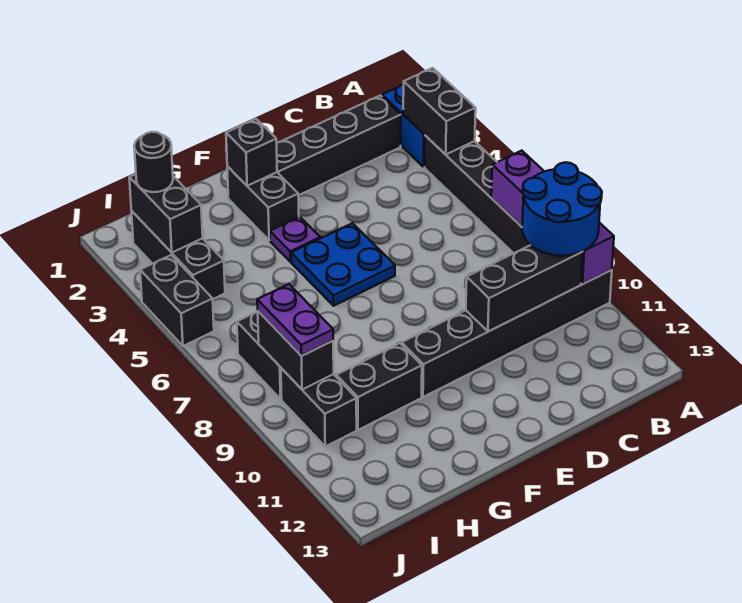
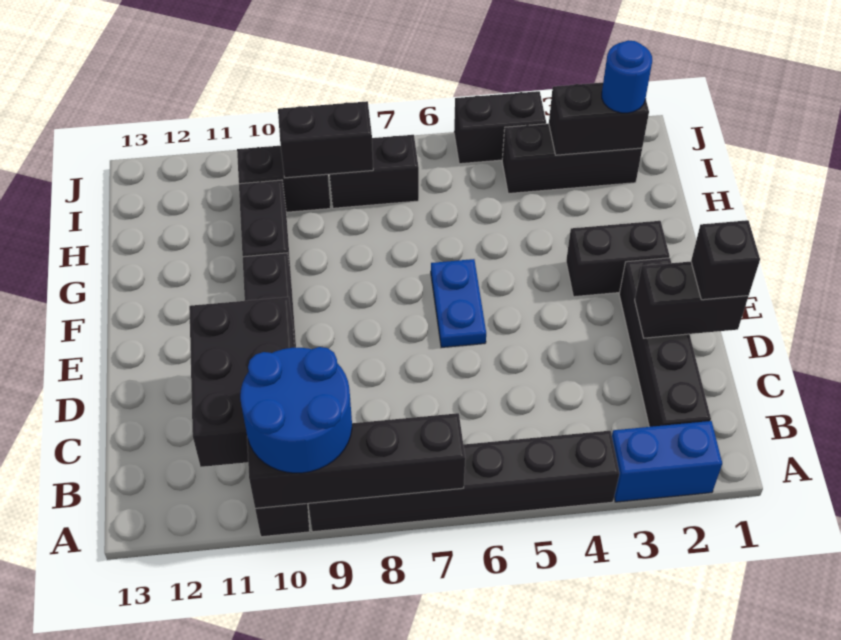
black 1x2 brick [403,68,476,154] -> black 1x2 brick moved to [635,262,748,338]
purple 1x4 brick [491,151,614,284] -> black 1x4 brick [247,413,465,509]
black 1x3 brick [466,245,583,332] -> black 2x3 brick [189,297,294,467]
blue 2x2 plate [291,223,395,306] -> blue 1x2 plate [431,259,486,347]
black 1x1 brick [226,119,277,186] -> black 1x1 brick moved to [691,220,760,300]
purple 1x1 plate [270,217,320,262] -> none
black 1x1 round brick [134,132,173,192] -> blue 1x1 round brick [602,40,652,113]
purple 1x2 plate [257,284,333,356] -> none

